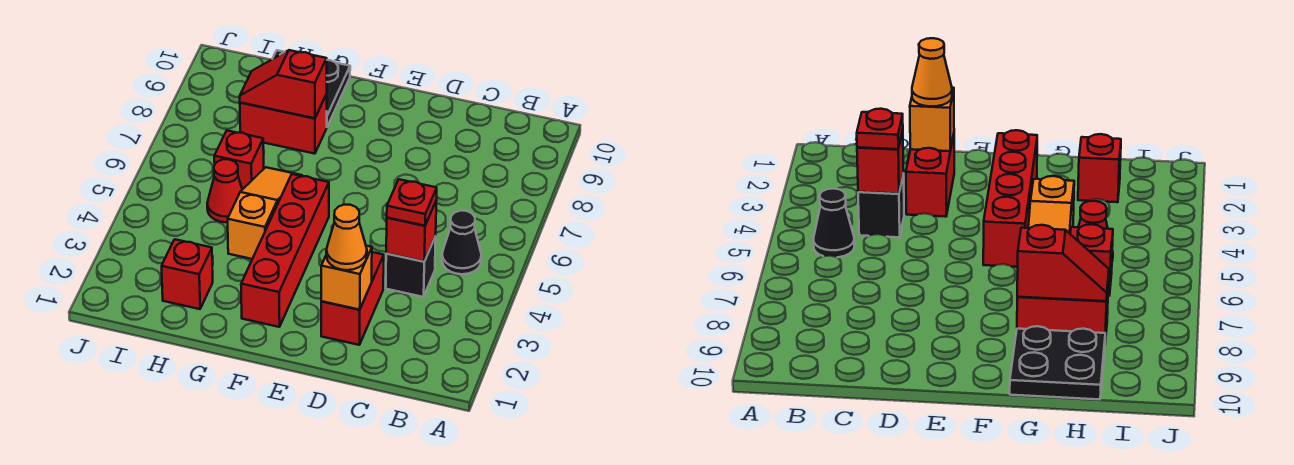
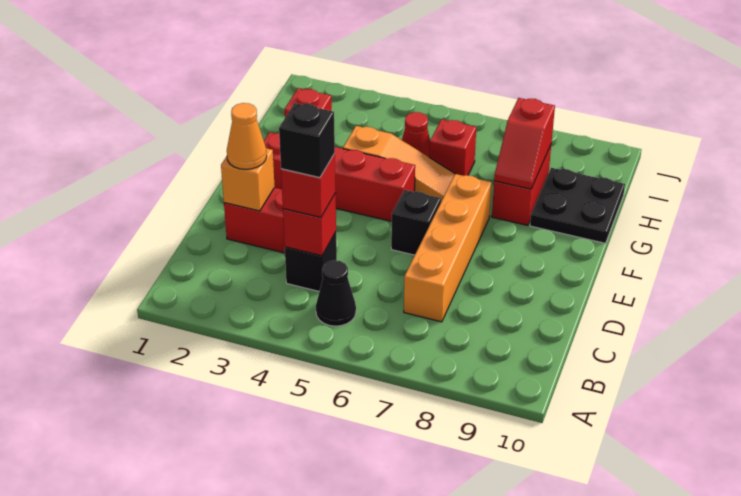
red 1x1 plate [387,179,437,226] -> red 1x1 brick [281,154,336,218]
none -> black 1x1 brick [279,103,335,178]
none -> orange 1x4 brick [404,174,492,322]
none -> black 1x1 brick [391,190,441,255]
red 1x2 slope [240,50,327,118] -> red 1x2 slope turned to [494,98,555,189]

